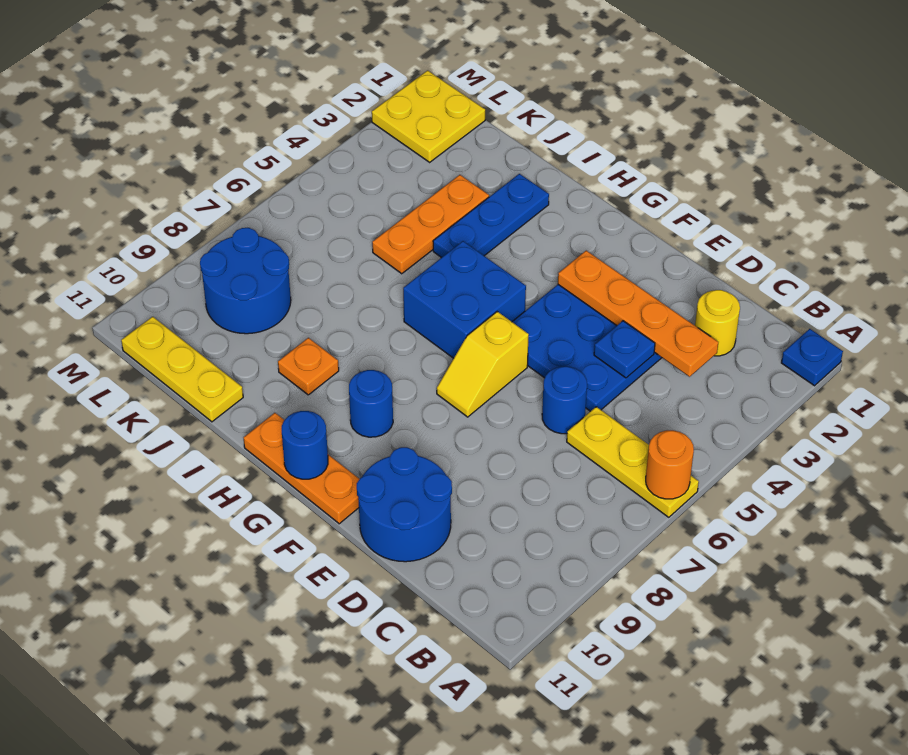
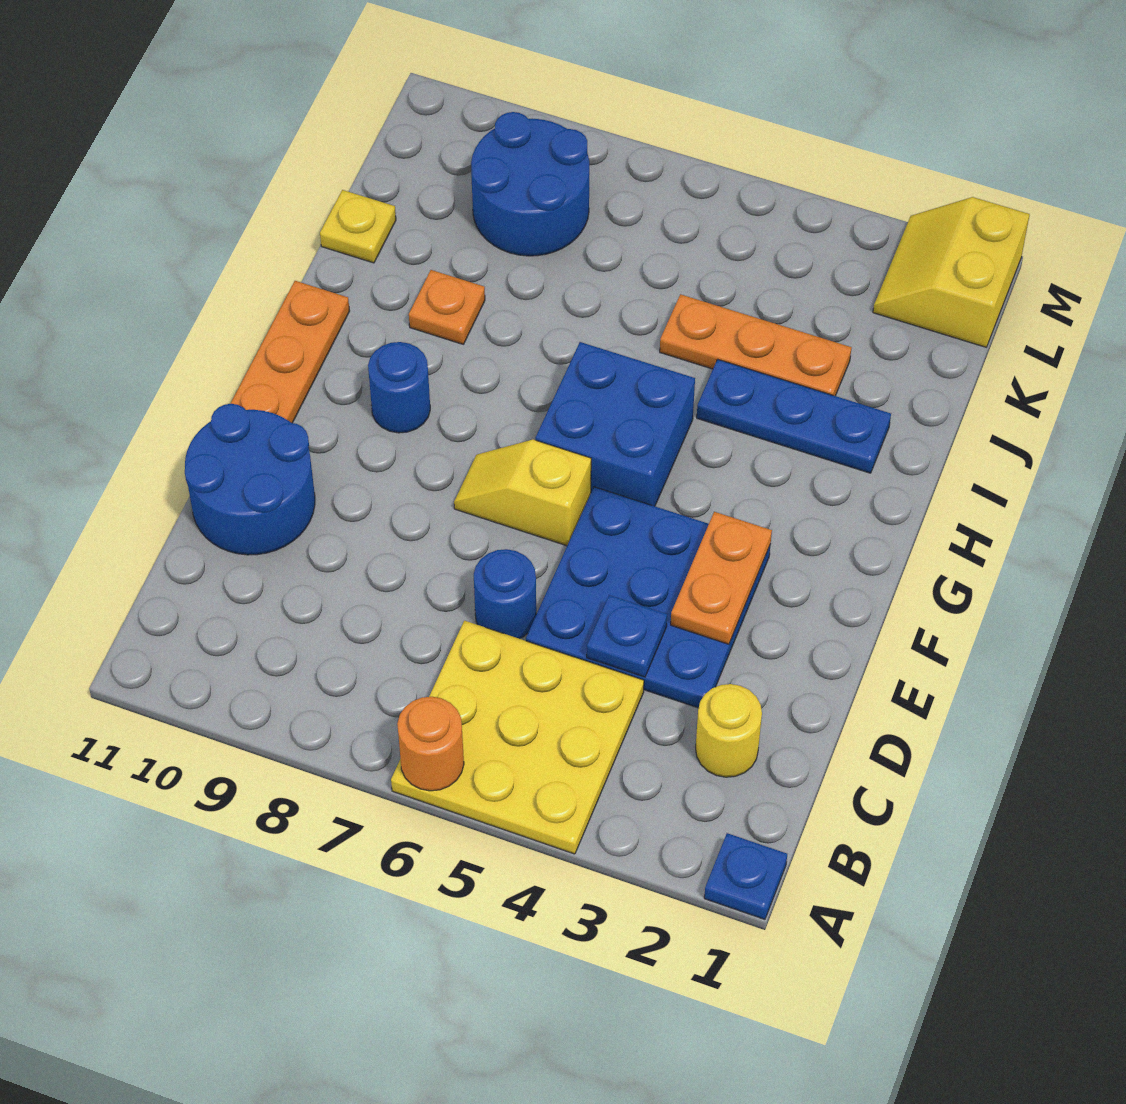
yellow 1x3 plate [567,407,699,517] -> yellow 3x3 plate [391,621,644,854]
orange 1x4 plate [558,251,718,377] -> orange 1x2 plate [671,512,772,644]
blue 1x1 round brick [282,411,328,479] -> none
yellow 1x3 plate [121,317,243,422] -> yellow 1x1 plate [320,190,396,263]
yellow 2x2 plate [372,70,485,162] -> yellow 2x2 slope [873,197,1030,347]

